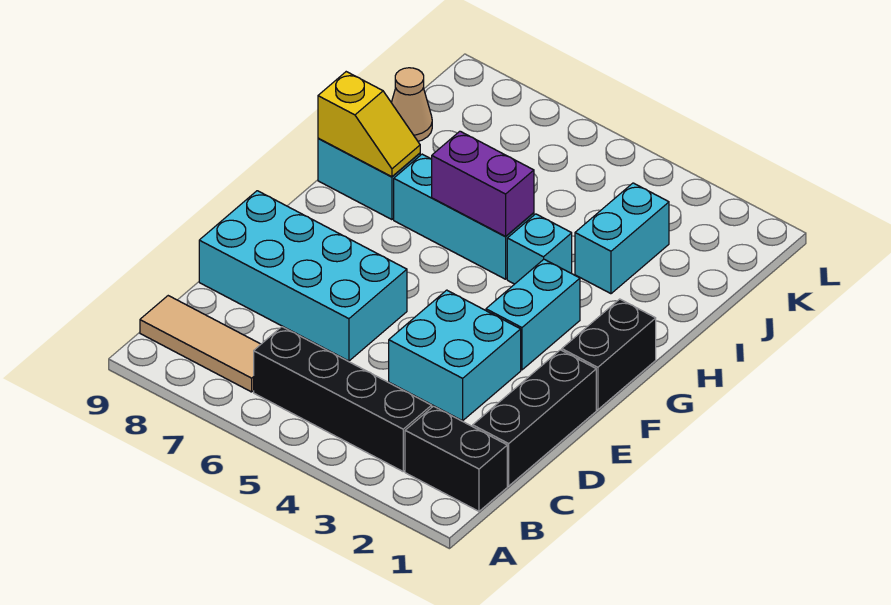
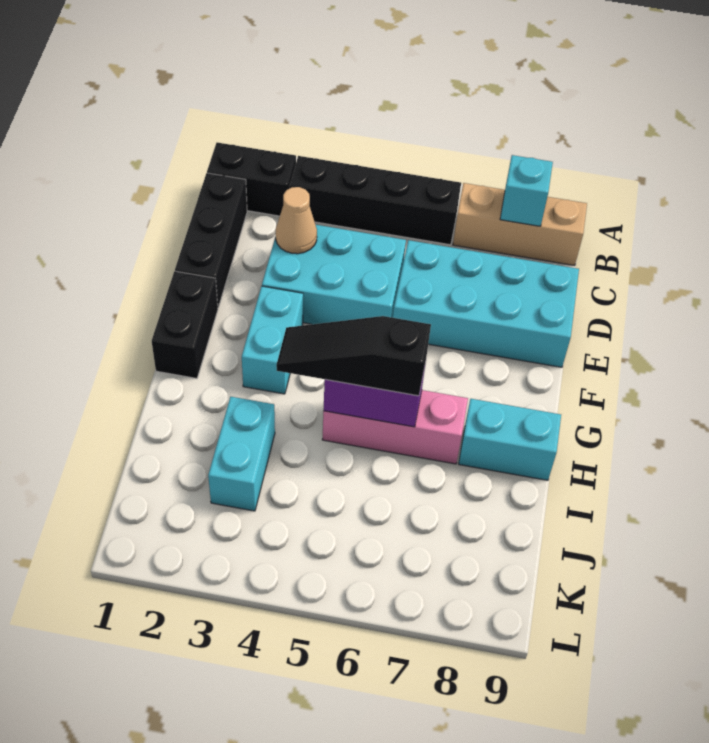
tan 1x3 tile [140,296,261,392] -> tan 1x3 brick [453,183,587,266]
cyan 2x2 brick [389,290,521,421] -> cyan 2x3 brick [262,225,406,324]
cyan 1x1 brick [507,214,572,284] -> cyan 1x1 brick moved to [500,155,553,226]
none -> black 1x3 slope [276,316,431,396]
cyan 1x3 brick [394,154,534,279] -> pink 1x3 brick [322,390,468,464]
yellow 1x2 slope [318,72,420,177] -> none
tan 1x1 cone [391,68,432,141] -> tan 1x1 cone moved to [276,187,317,254]

